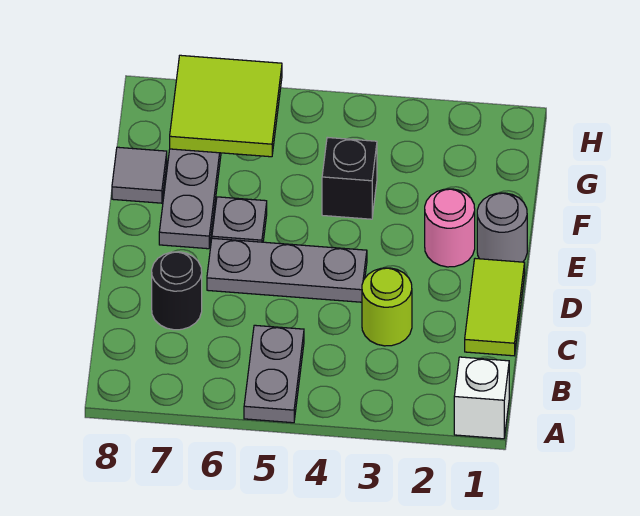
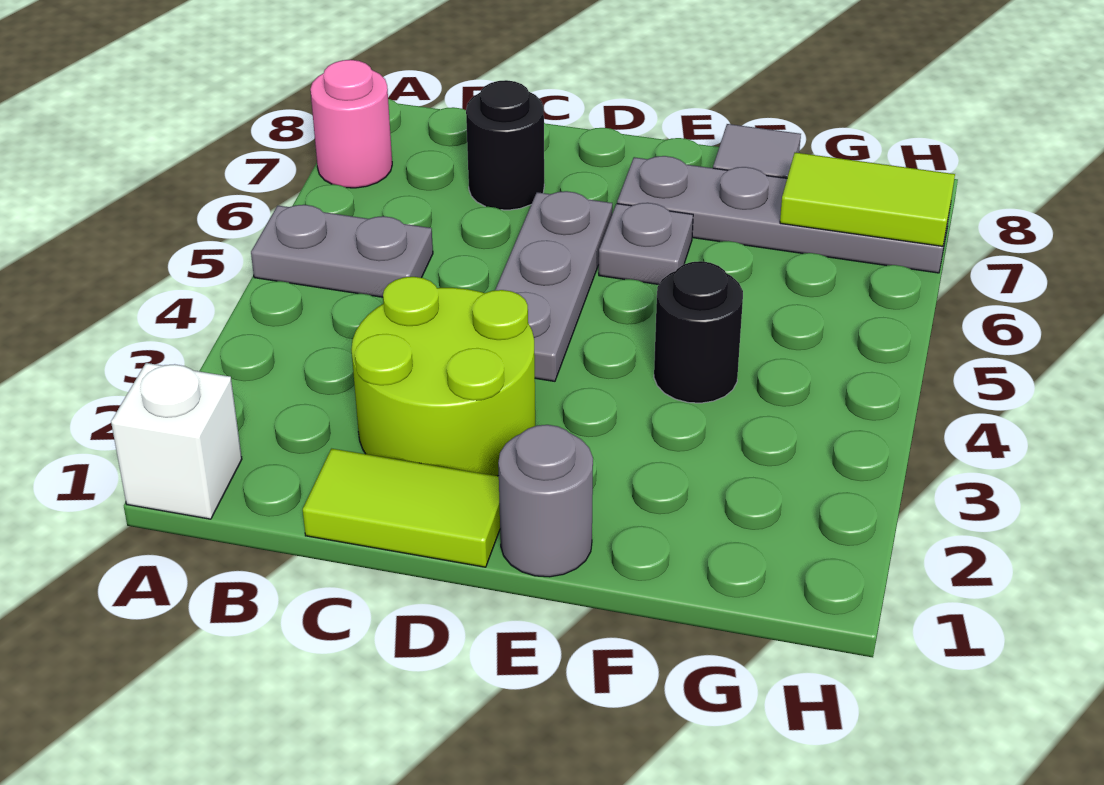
lime 1x1 round brick [362,268,412,346] -> lime 2x2 round brick [351,277,535,476]
pink 1x1 round brick [425,189,475,267] -> pink 1x1 round brick moved to [310,60,392,188]
black 1x1 brick [322,137,377,219] -> black 1x1 round brick [654,261,743,403]
lime 2x2 tile [170,55,282,157] -> lime 1x2 tile [780,152,955,246]

